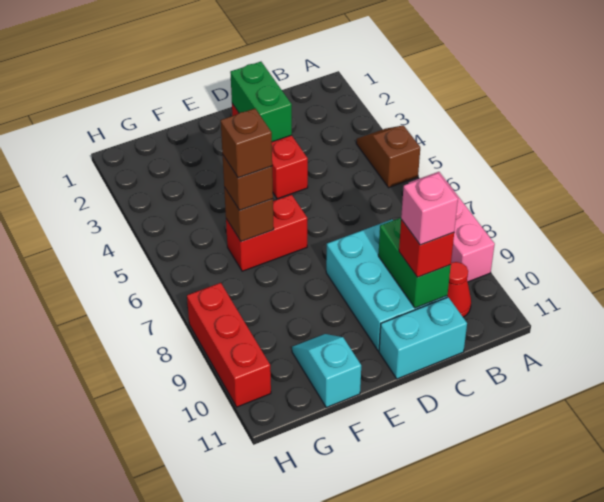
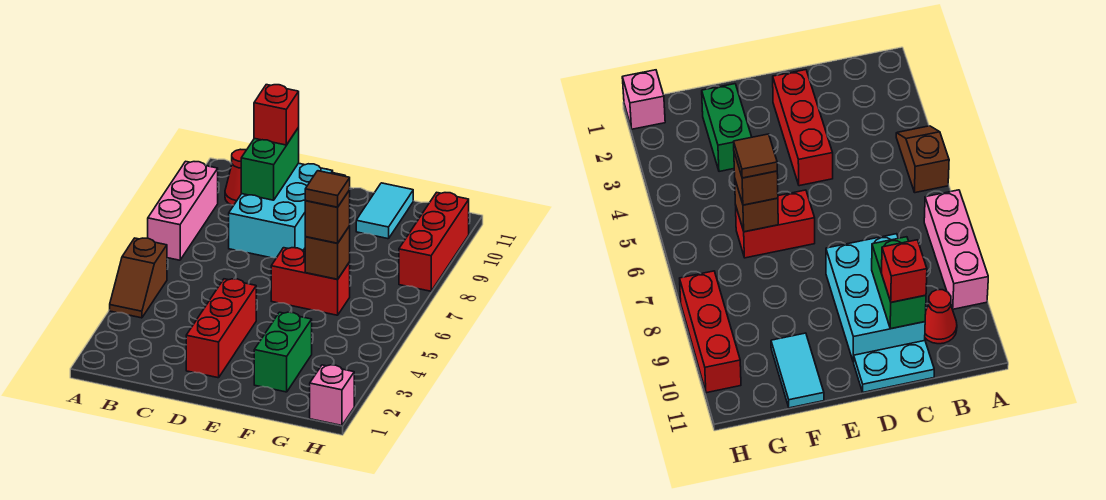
pink 1x1 brick [401,173,458,245] -> pink 1x1 brick moved to [310,365,354,426]
cyan 1x2 brick [379,297,467,379] -> cyan 1x2 plate [854,341,934,392]
green 1x2 brick [230,62,292,142] -> green 1x2 brick moved to [254,312,312,392]
brown 1x1 brick [221,109,272,178] -> brown 1x1 tile [305,171,350,207]
cyan 1x2 slope [292,334,361,407] -> cyan 1x2 tile [356,183,413,239]

